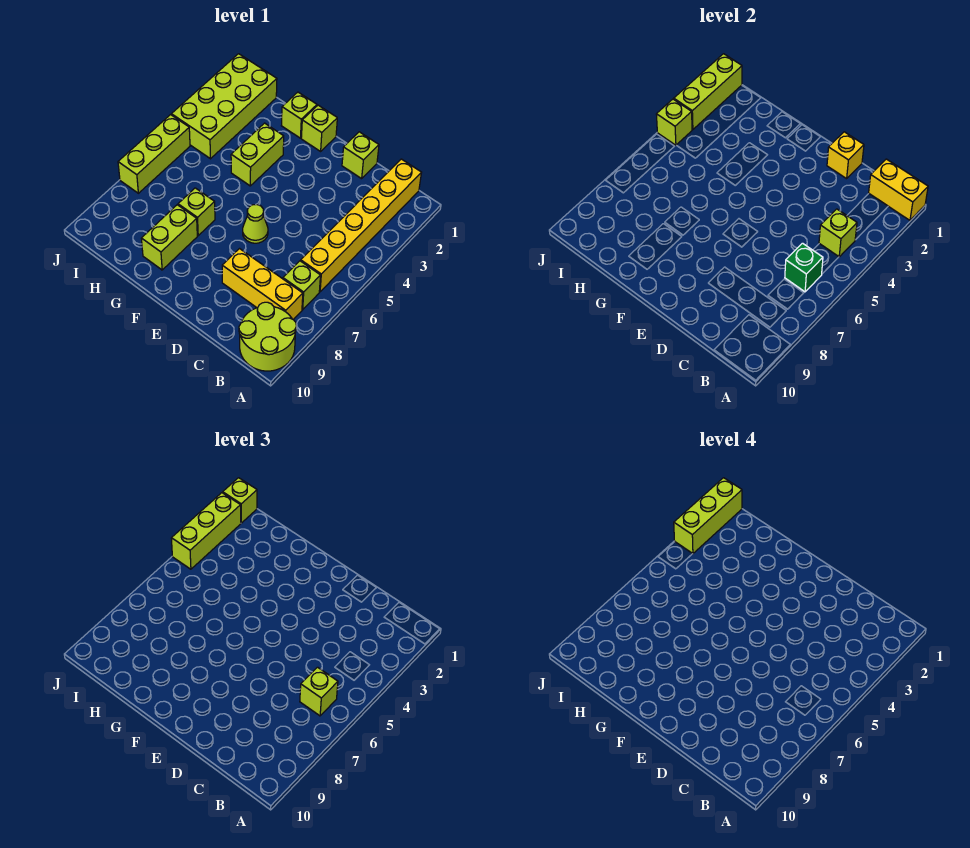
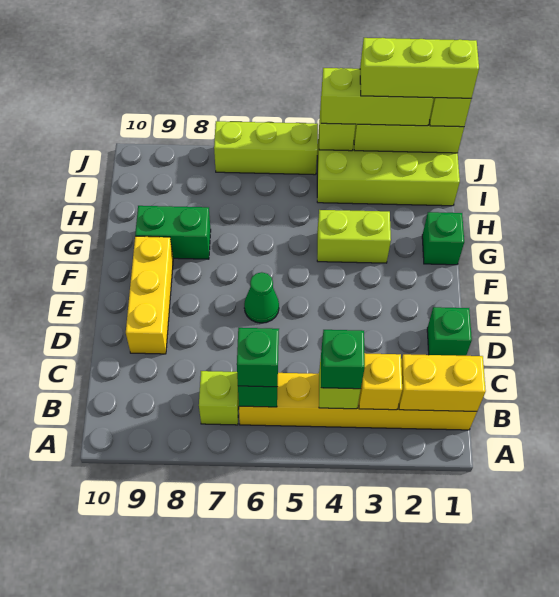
yellow 1x2 brick [869,159,928,220] -> yellow 1x2 brick turned to [399,354,486,411]
lime 2x2 round brick [239,302,296,371] -> none
none -> green 1x1 brick [321,330,365,389]
lime 1x1 brick [300,667,338,716] -> green 1x1 brick [237,328,279,387]
yellow 1x3 brick [222,249,303,319] -> yellow 1x3 brick moved to [126,236,173,354]
lime 1x1 brick [342,132,379,179] -> green 1x1 brick [427,307,472,356]
yellow 1x1 brick [827,132,864,179] -> yellow 1x1 brick moved to [359,353,402,410]
lime 1x1 cone [243,204,268,243] -> green 1x1 cone [244,272,279,323]
lime 1x1 brick [301,105,337,151] -> none
lime 1x1 brick [281,92,317,138] -> green 1x1 brick [422,212,464,265]
lime 1x1 brick [178,188,215,236] -> none
lime 1x2 brick [141,205,197,270] -> green 1x2 brick [135,206,211,259]

